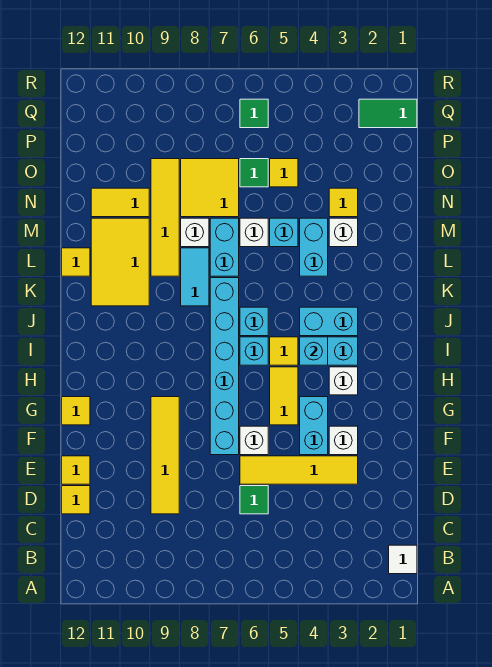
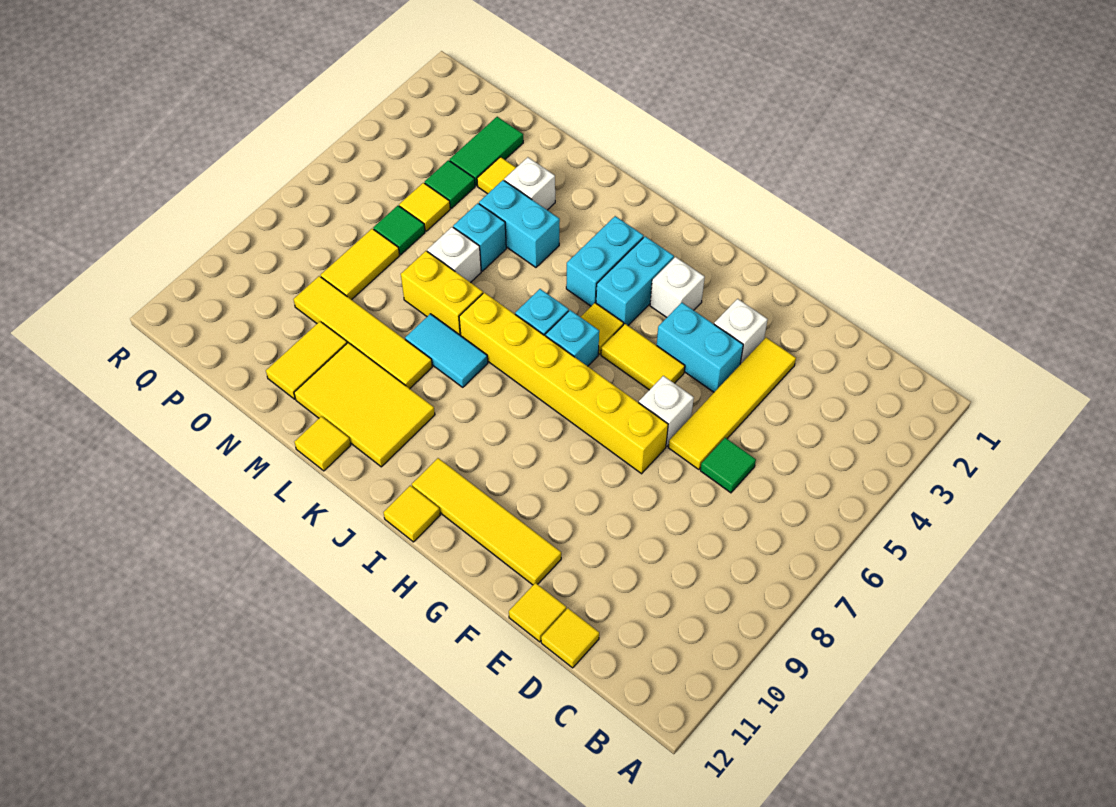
white 1x1 tile [389,545,417,574] -> none
yellow 1x4 tile [151,397,179,514] -> yellow 1x4 tile moved to [412,458,561,585]
cyan 1x6 brick [210,278,239,455] -> yellow 1x6 brick [459,293,668,474]
yellow 1x1 tile [62,397,90,425] -> yellow 1x1 tile moved to [383,485,440,542]
cyan 1x1 brick [300,337,328,365] -> none
cyan 1x2 brick [210,218,239,276] -> yellow 1x2 brick [401,251,483,336]
white 1x1 brick [181,218,209,247] -> none
yellow 2x2 tile [181,159,239,217] -> yellow 1x2 tile [321,229,400,300]
green 1x2 tile [359,99,417,128] -> green 1x2 tile moved to [450,117,523,186]
green 1x1 tile [240,99,268,128] -> green 1x1 tile moved to [425,160,475,208]

